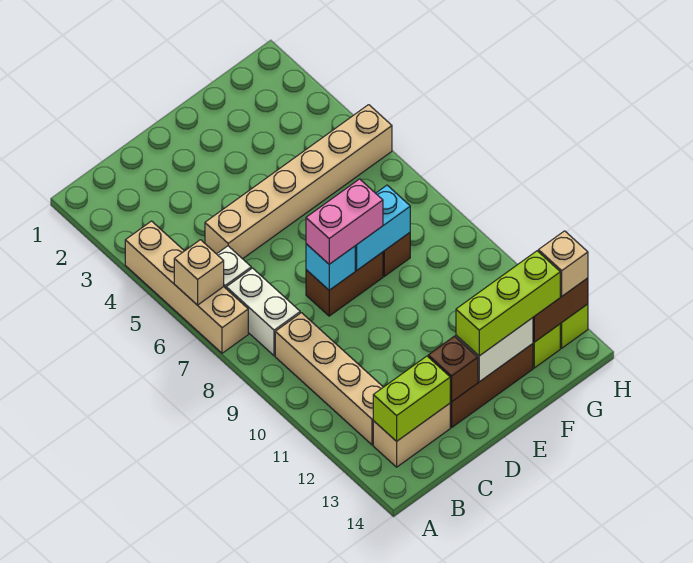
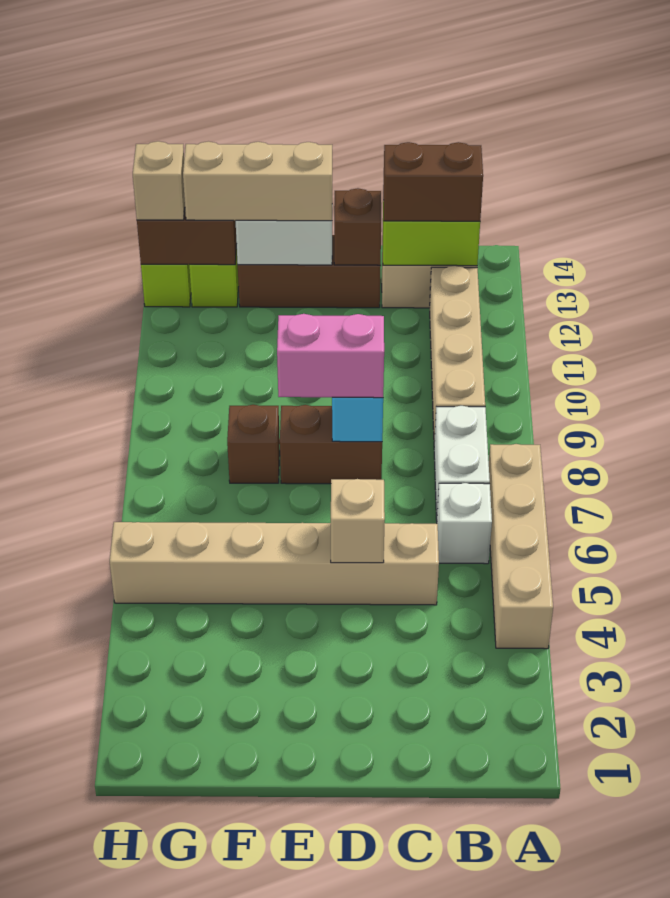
tan 1x1 brick [174,240,224,305] -> tan 1x1 brick moved to [331,479,385,563]
none -> brown 1x2 brick [383,142,483,221]
cyan 1x2 brick [355,185,410,270] -> none
lime 1x3 brick [456,251,560,356] -> tan 1x3 brick [183,141,332,221]

